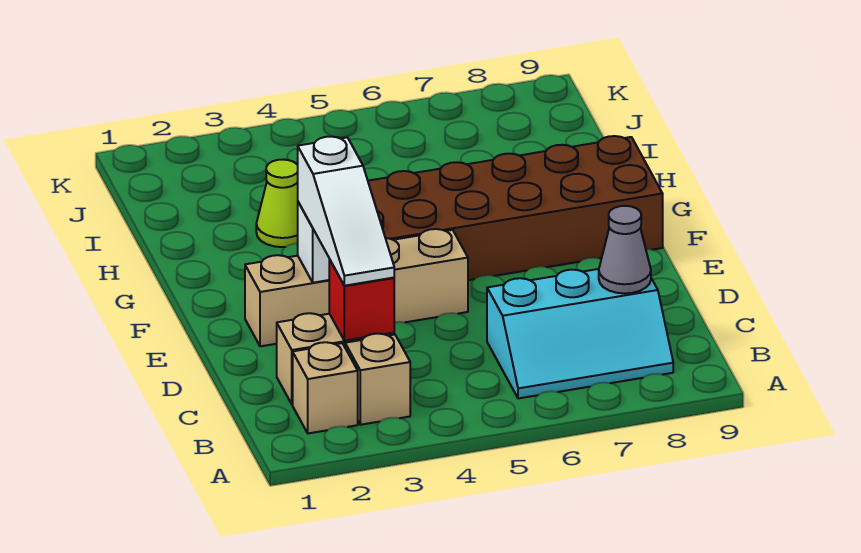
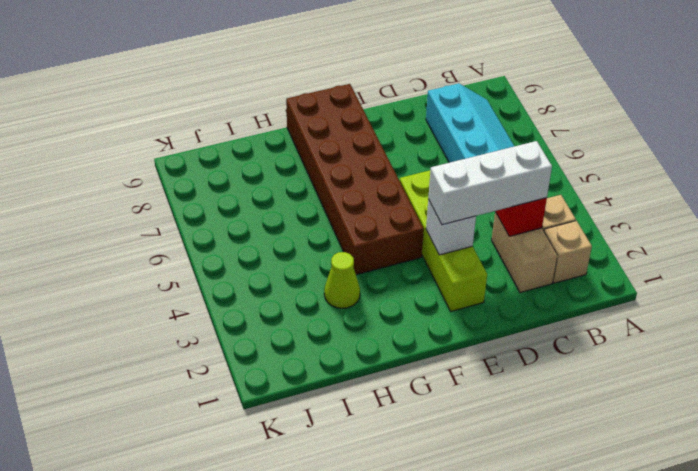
white 1x3 slope [298,137,394,286] -> white 1x3 brick [428,141,552,225]
grey 1x1 cone [599,206,651,293] -> none
tan 1x4 brick [245,229,468,346] -> lime 1x4 brick [400,170,487,311]

